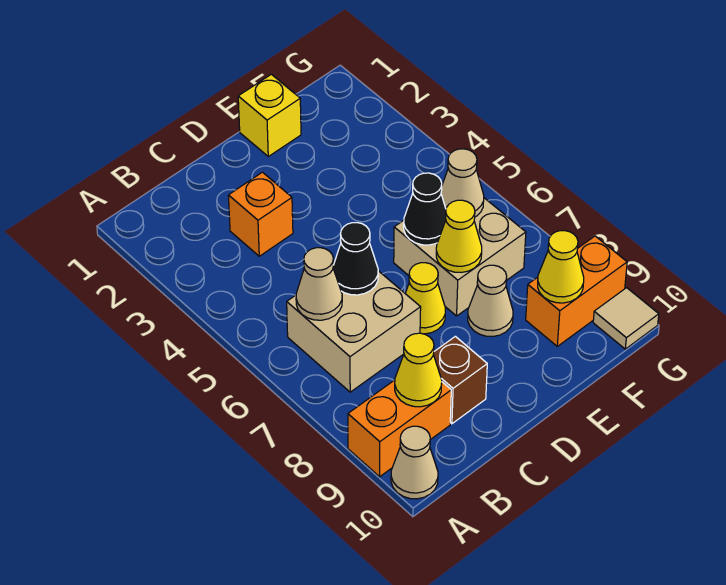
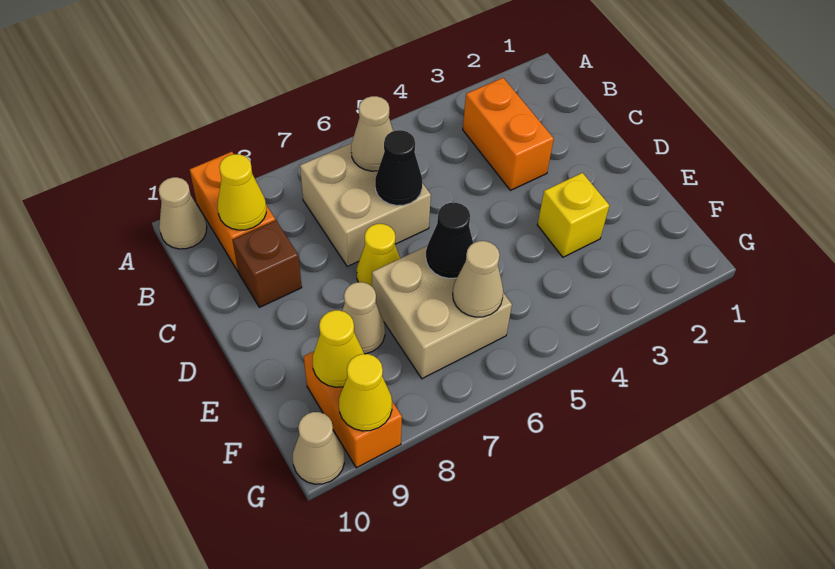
orange 1x1 brick [228,172,293,256] -> orange 1x2 brick [463,78,554,190]
yellow 1x1 brick [238,74,301,156] -> yellow 1x1 brick moved to [537,173,609,257]
yellow 1x1 cone [436,200,482,272] -> yellow 1x1 cone moved to [339,354,392,431]
tan 1x1 tile [593,288,659,349] -> tan 1x1 cone [293,412,344,484]

